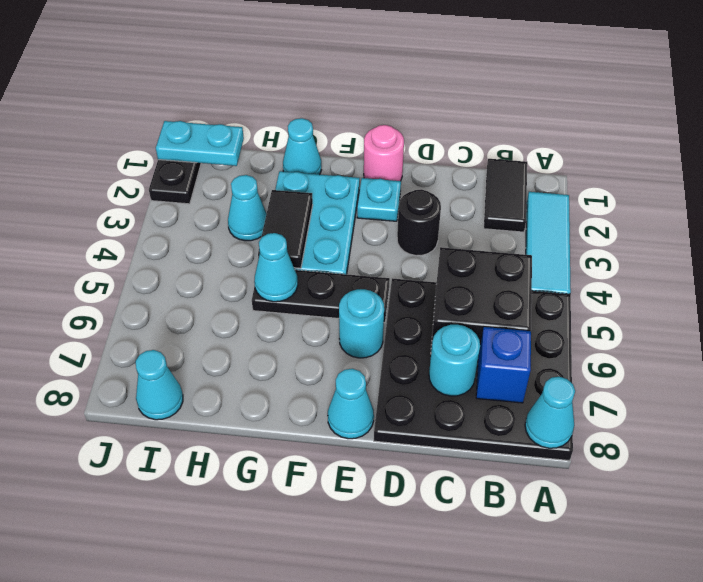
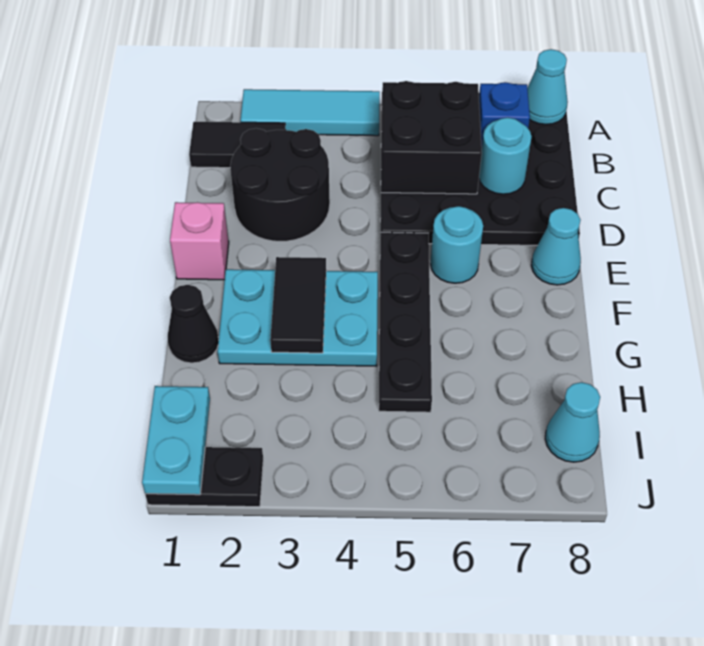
black 1x1 round brick [397,189,441,256] -> black 2x2 round brick [230,128,330,241]
pink 1x1 round brick [364,125,404,181] -> pink 1x1 brick [170,202,229,280]
cyan 1x1 plate [357,178,401,221] -> none
black 1x3 plate [252,270,390,323] -> black 1x4 plate [379,232,432,412]
cyan 1x1 cone [283,118,321,175] -> black 1x1 cone [168,285,219,363]
black 1x2 tile [258,190,313,268] -> black 1x2 tile turned to [270,257,326,353]
cyan 1x1 cone [254,233,298,302] -> none
cyan 1x1 cone [228,175,267,241] -> none

